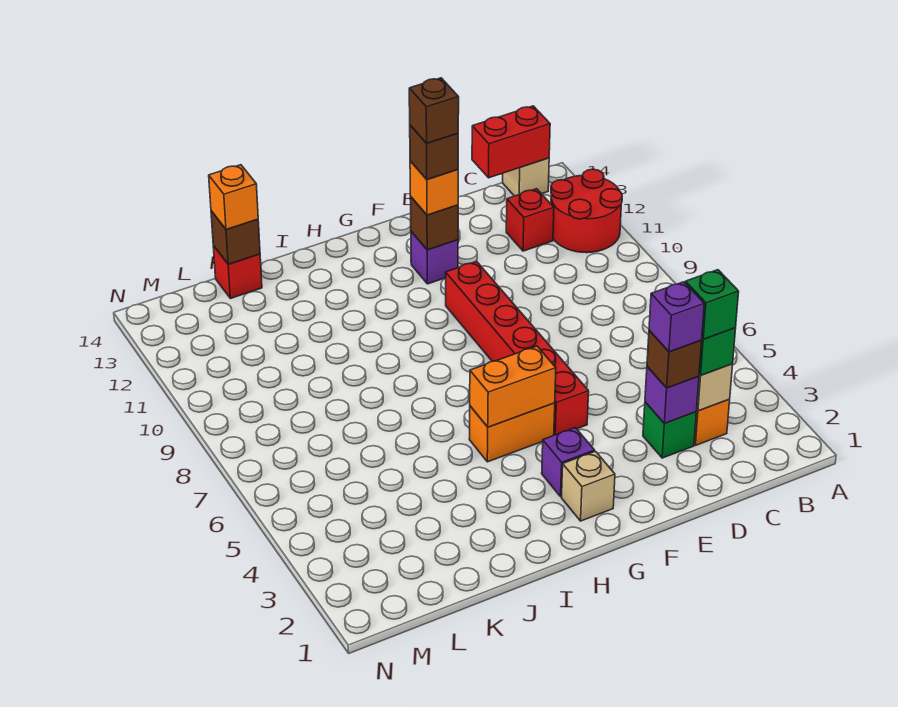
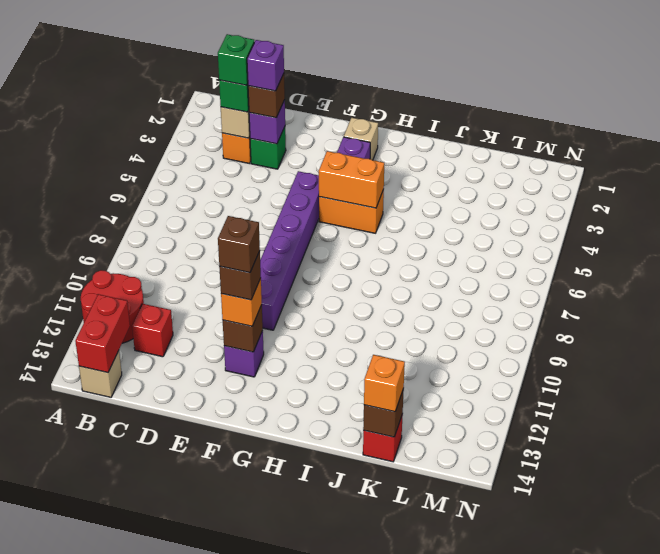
red 1x2 brick [472,106,550,178] -> red 1x2 brick turned to [75,294,130,373]
red 1x6 brick [446,261,589,435] -> purple 1x6 brick [260,171,319,330]

